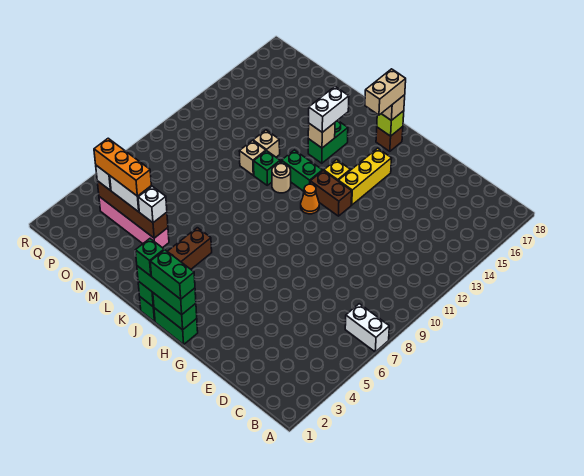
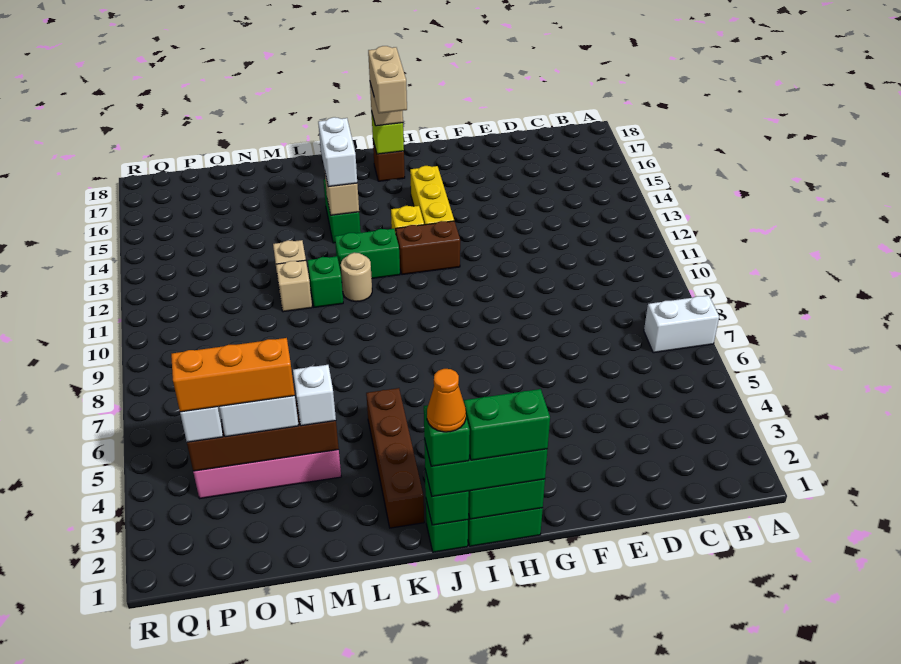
orange 1x1 cone [301,184,319,214] -> orange 1x1 cone moved to [427,369,466,432]

